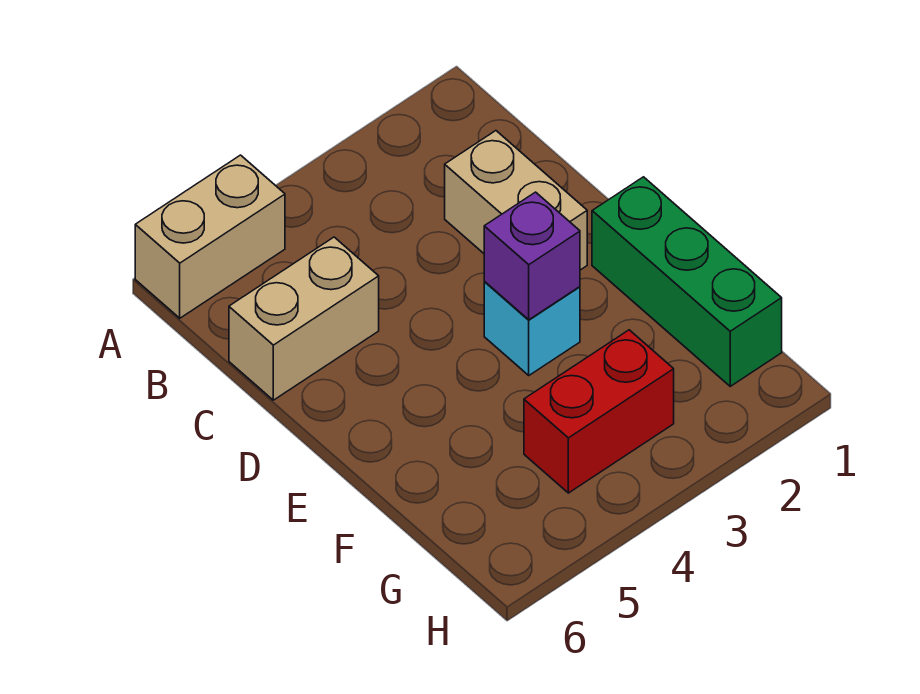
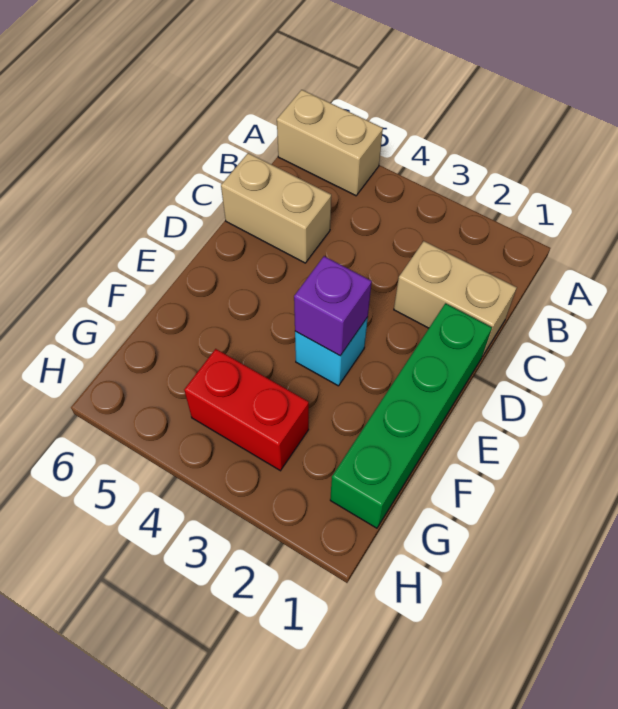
tan 1x2 brick [445,131,587,270] -> tan 1x2 brick turned to [394,241,517,356]
green 1x3 brick [592,177,782,386] -> green 1x4 brick [330,304,492,528]

